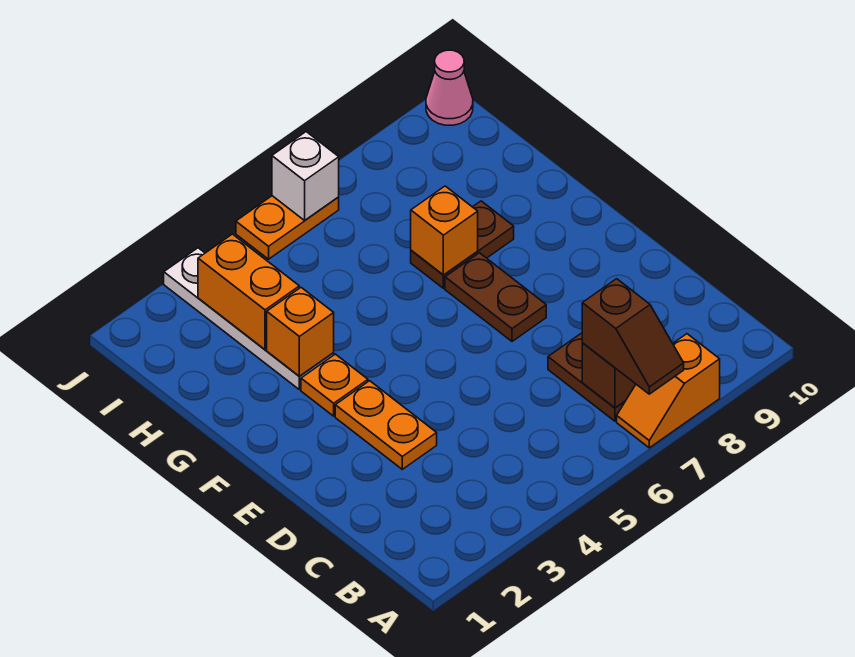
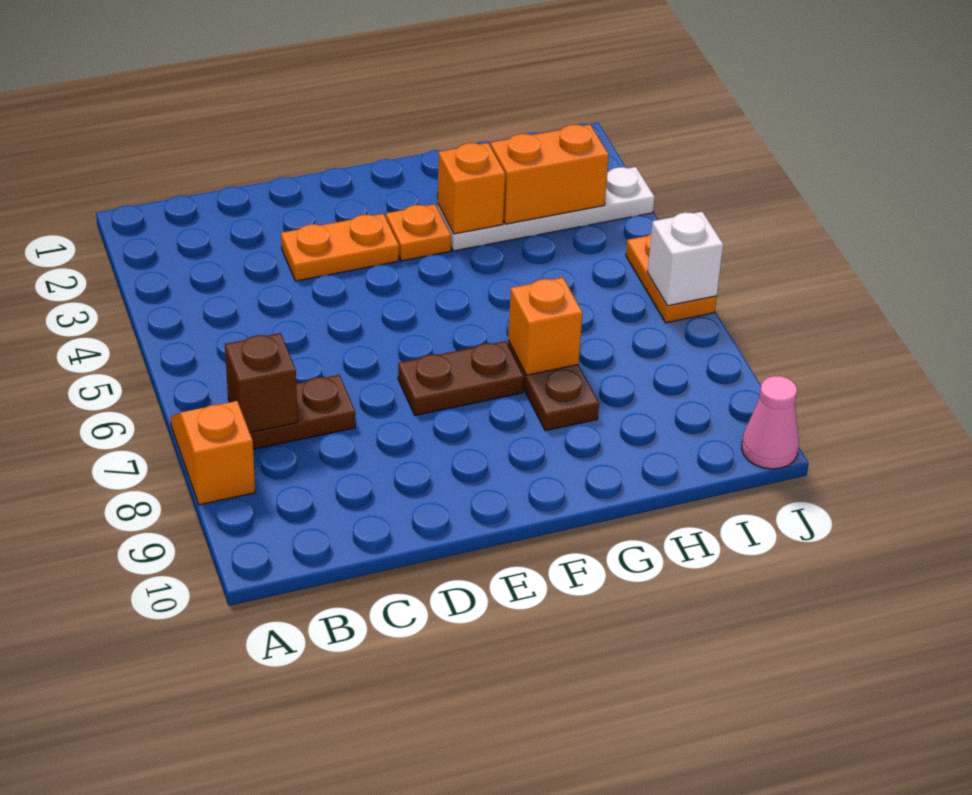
brown 1x2 slope [582,279,684,394] -> none

